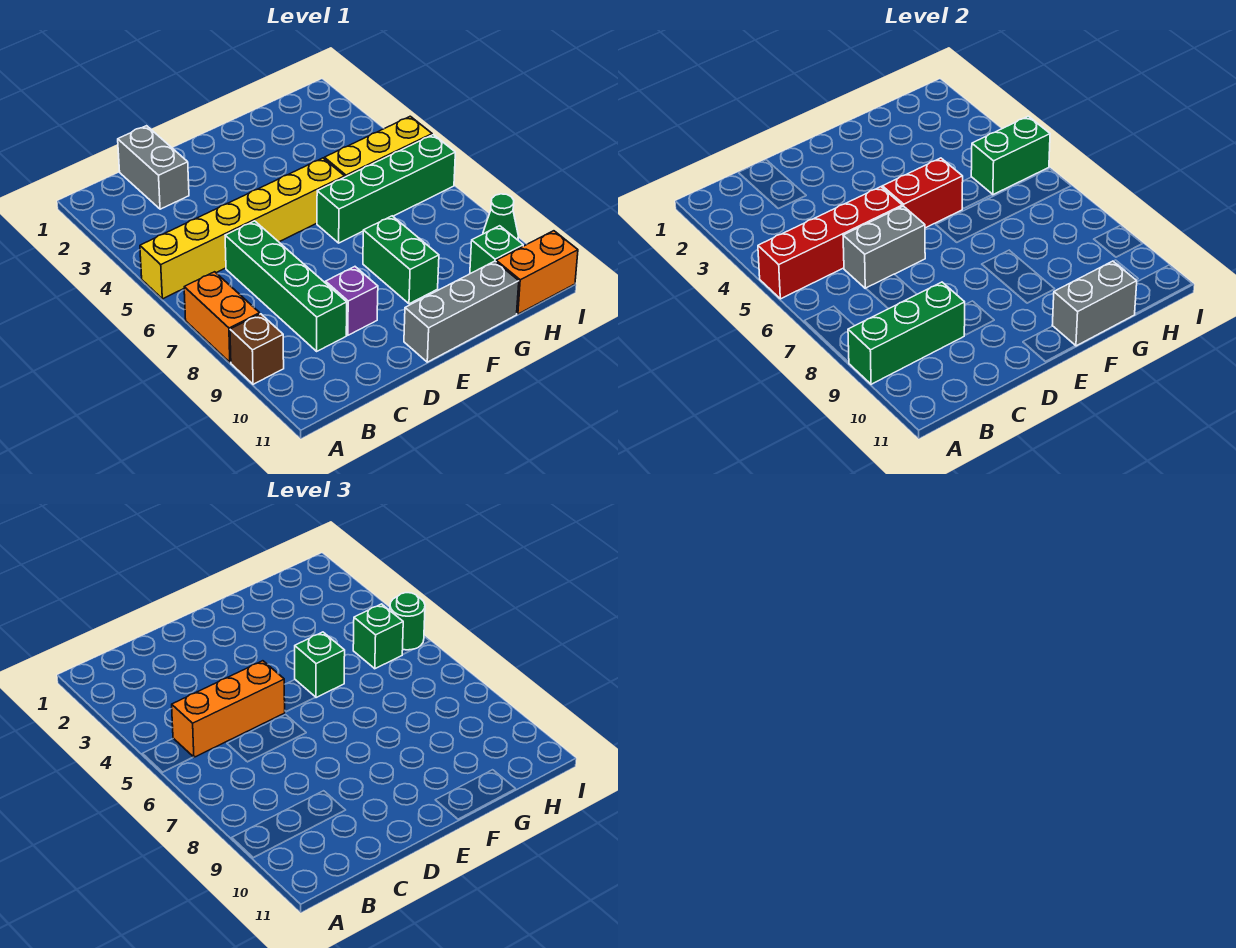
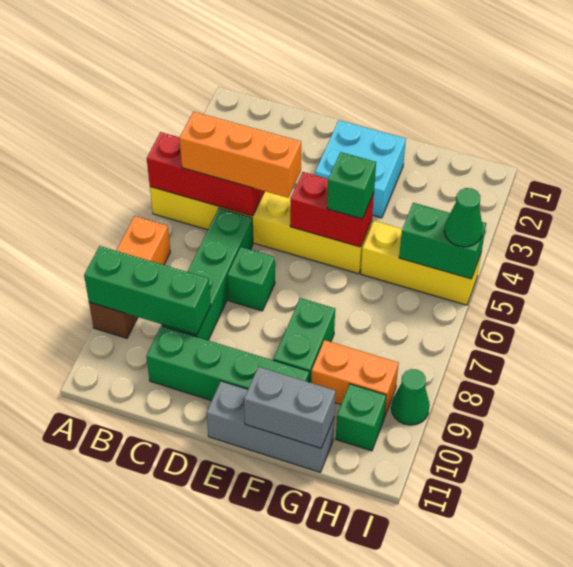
red 1x4 brick [758,187,902,299] -> red 1x3 brick [147,132,264,216]
grey 1x2 brick [118,126,189,209] -> none
grey 1x2 brick [843,206,925,288] -> none
purple 1x1 brick [326,267,378,335] -> none
none -> cyan 2x2 brick [315,120,406,218]
green 1x4 brick [317,135,455,243] -> green 1x4 brick moved to [146,326,309,401]
green 1x1 brick [353,604,403,669] -> green 1x1 brick moved to [227,247,275,311]
orange 1x2 brick [496,231,578,314] -> orange 1x2 brick moved to [311,340,399,418]
green 1x1 round brick [390,593,425,650] -> green 1x1 cone [444,188,483,247]

